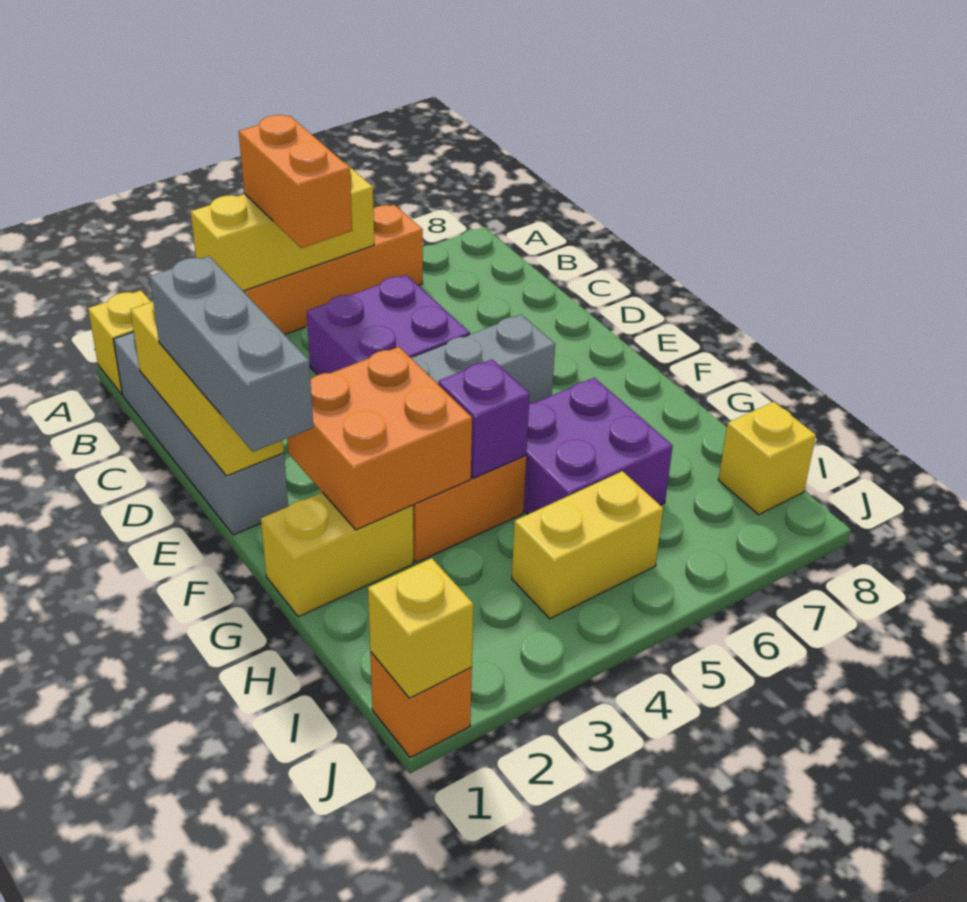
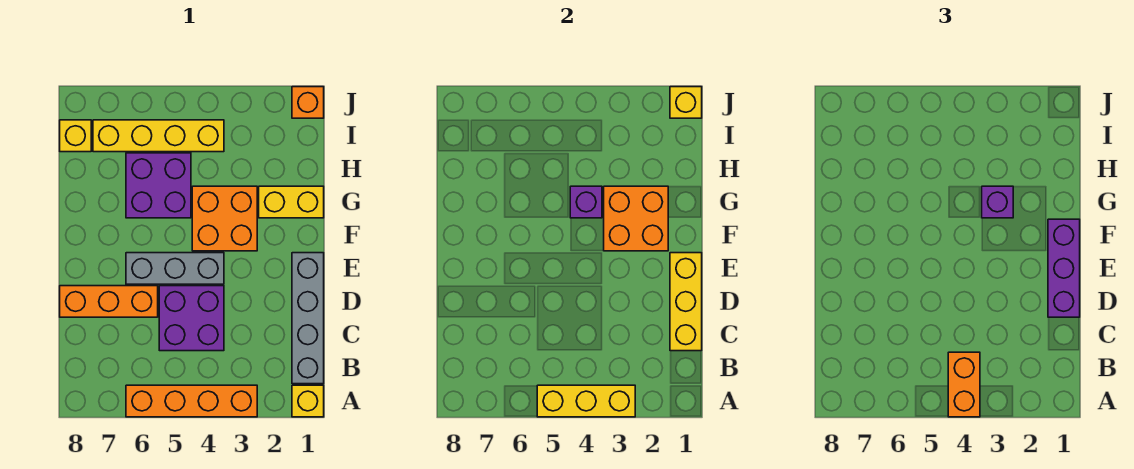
grey 1x3 brick [150,256,313,452] -> purple 1x3 brick [1048,219,1080,317]
none -> orange 1x3 brick [60,286,158,317]
none -> purple 1x1 brick [982,186,1013,218]
yellow 1x2 brick [512,471,663,619] -> yellow 1x4 brick [93,120,224,152]

